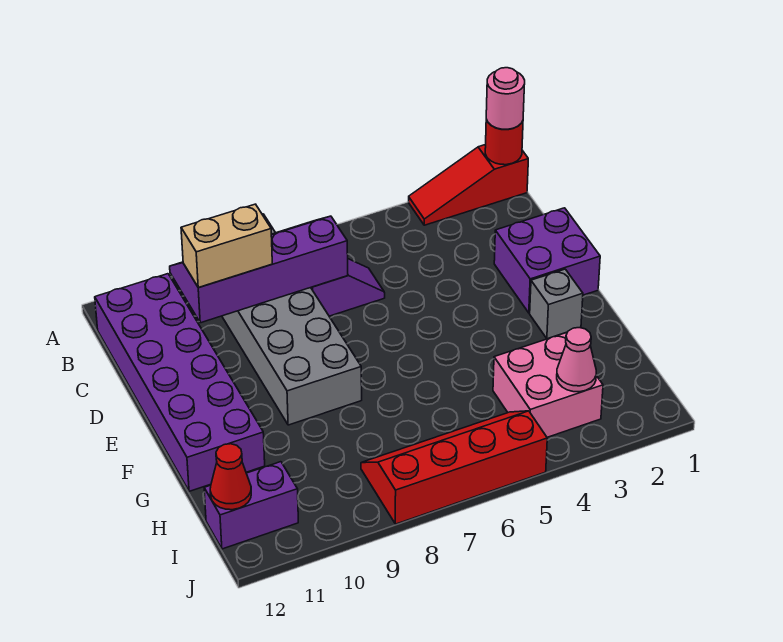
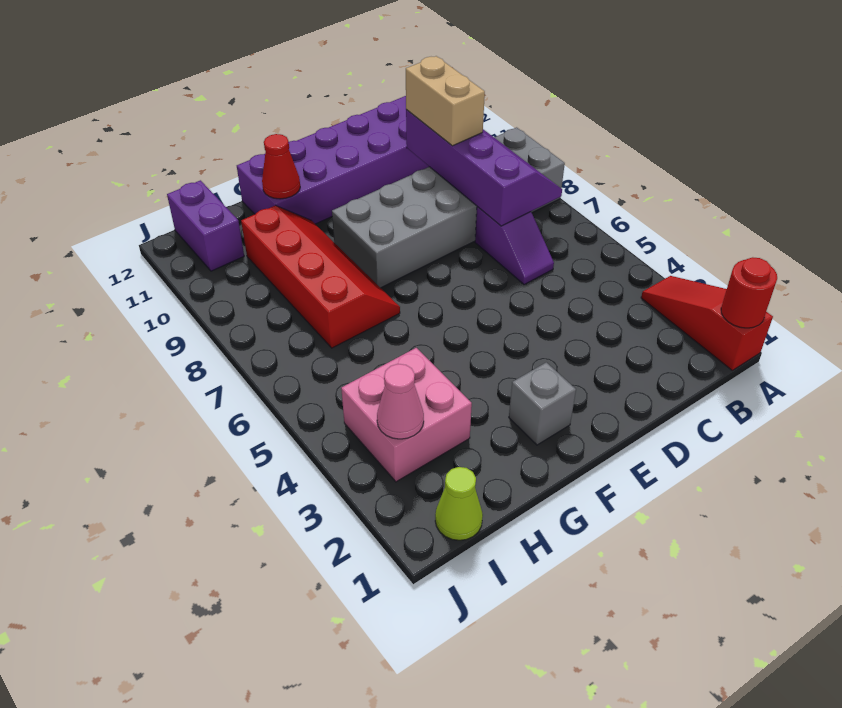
pink 1x1 round brick [486,68,525,129] -> none
purple 2x2 brick [494,208,600,313] -> none
none -> lime 1x1 cone [435,467,483,540]
red 2x4 slope [361,411,547,524] -> red 2x4 slope moved to [241,206,400,348]
red 1x1 cone [210,444,251,510] -> red 1x1 cone moved to [262,134,300,199]

